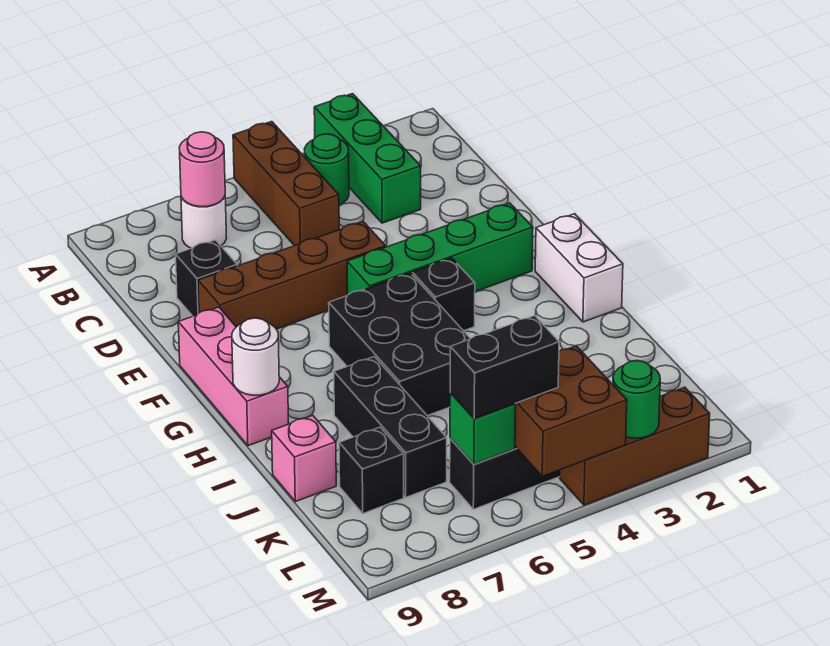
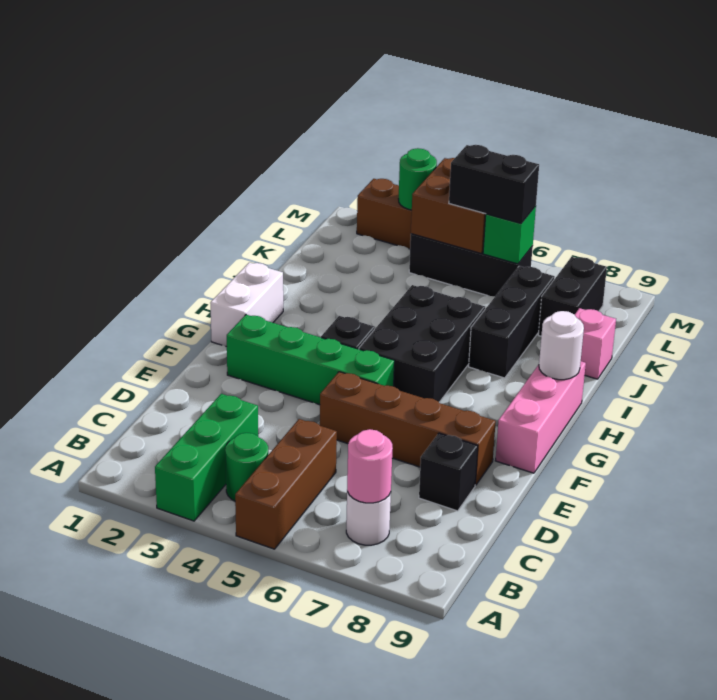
black 1x1 brick [339,427,404,514] -> black 1x2 brick [538,257,607,336]

